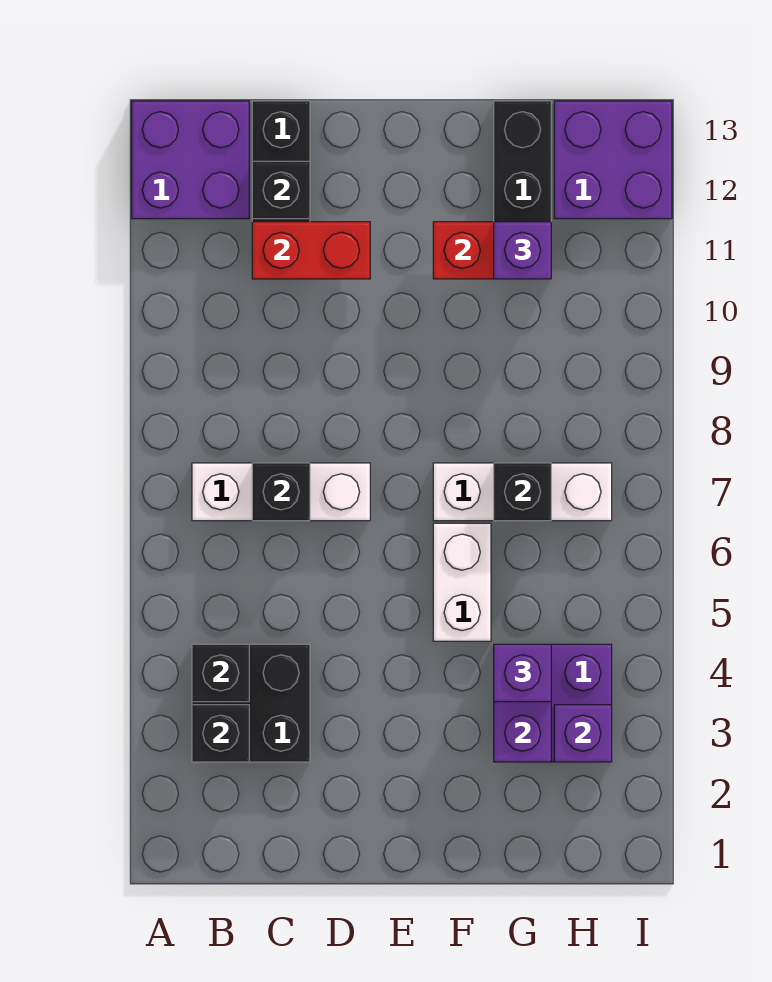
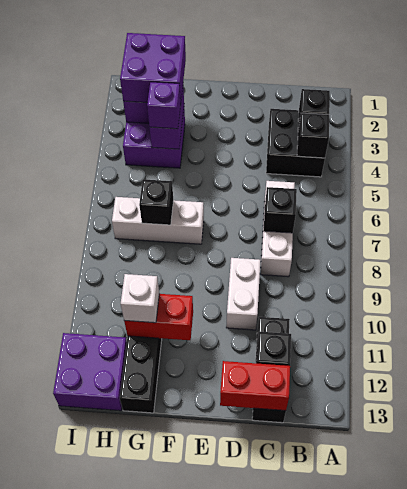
purple 2x2 brick [132,101,249,219] -> purple 2x2 brick moved to [120,33,186,104]
white 1x3 brick [192,463,370,521] -> white 1x3 brick turned to [261,181,295,277]
red 1x2 brick [252,222,370,279] -> red 1x2 brick moved to [220,361,290,411]
white 1x2 brick [433,523,491,641] -> white 1x2 brick moved to [226,258,260,330]
purple 1x1 brick [494,222,551,279] -> white 1x1 brick [121,274,159,323]

